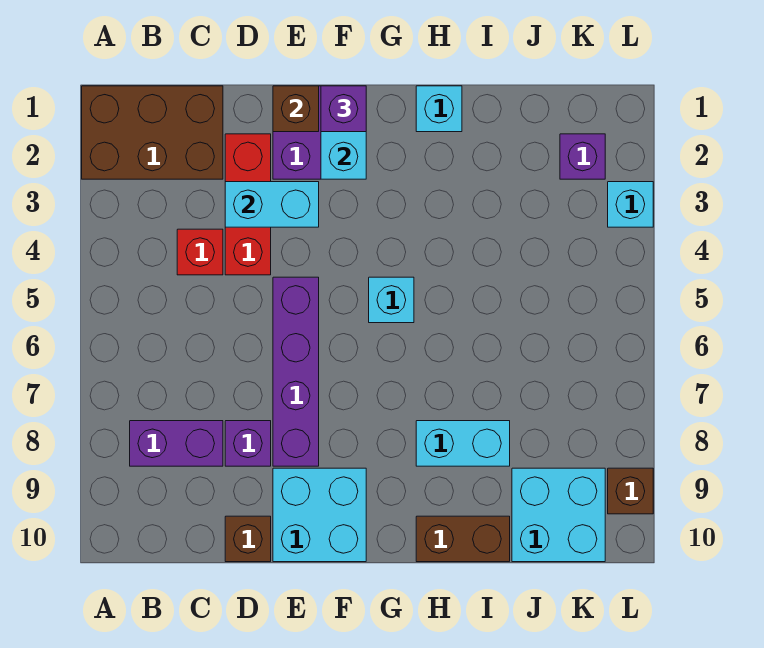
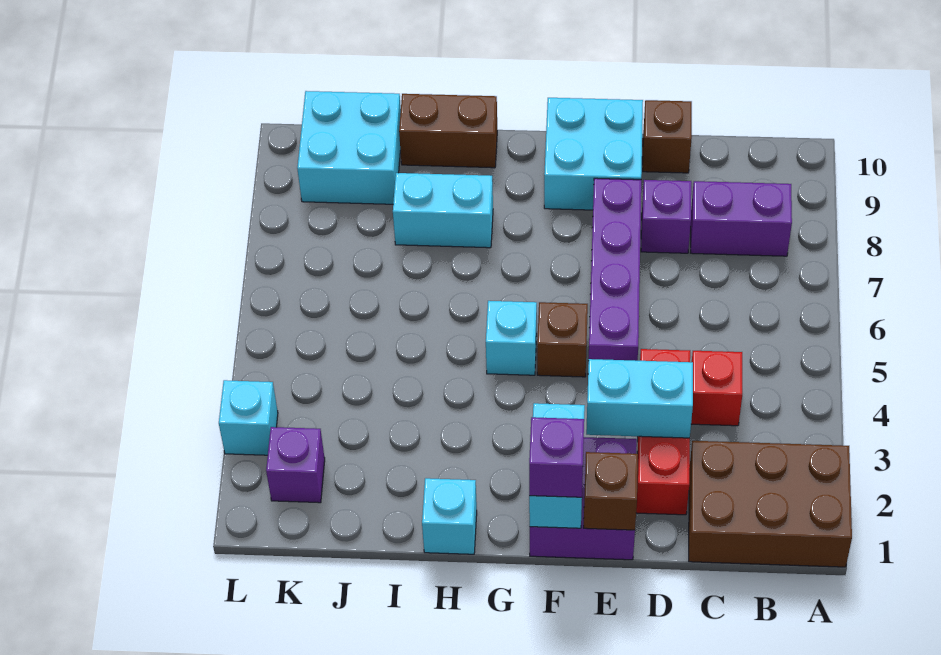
brown 1x1 brick [608,468,653,514] -> brown 1x1 brick moved to [537,302,588,377]

